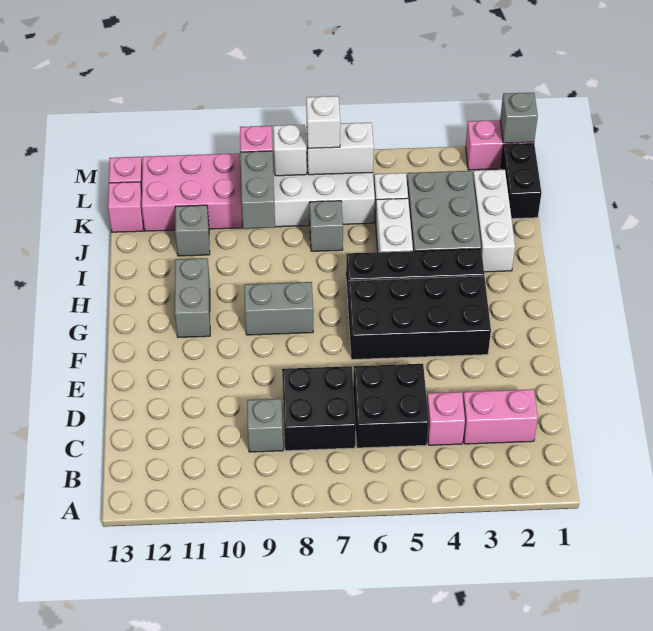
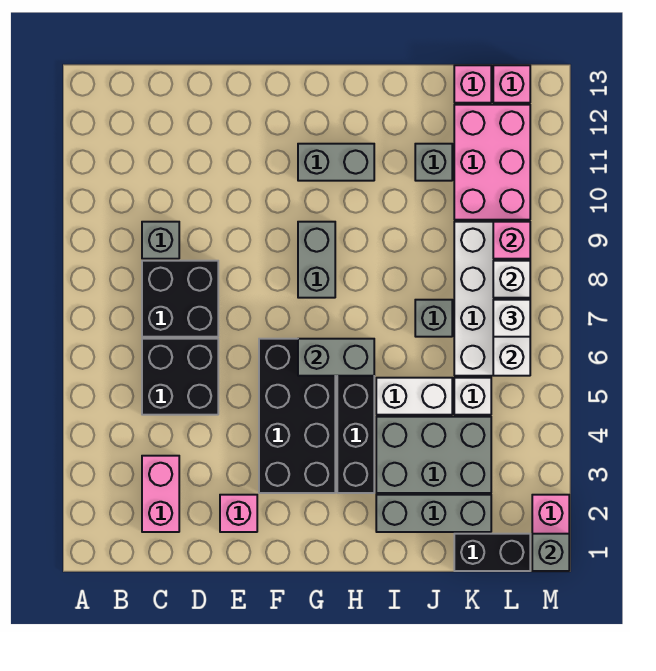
pink 1x1 brick [427,392,465,445] -> pink 1x1 brick moved to [220,495,257,532]
white 1x3 brick [473,170,515,272] -> grey 1x3 brick [376,495,491,532]
grey 1x2 brick [240,151,275,229] -> grey 1x2 brick moved to [298,339,374,376]

